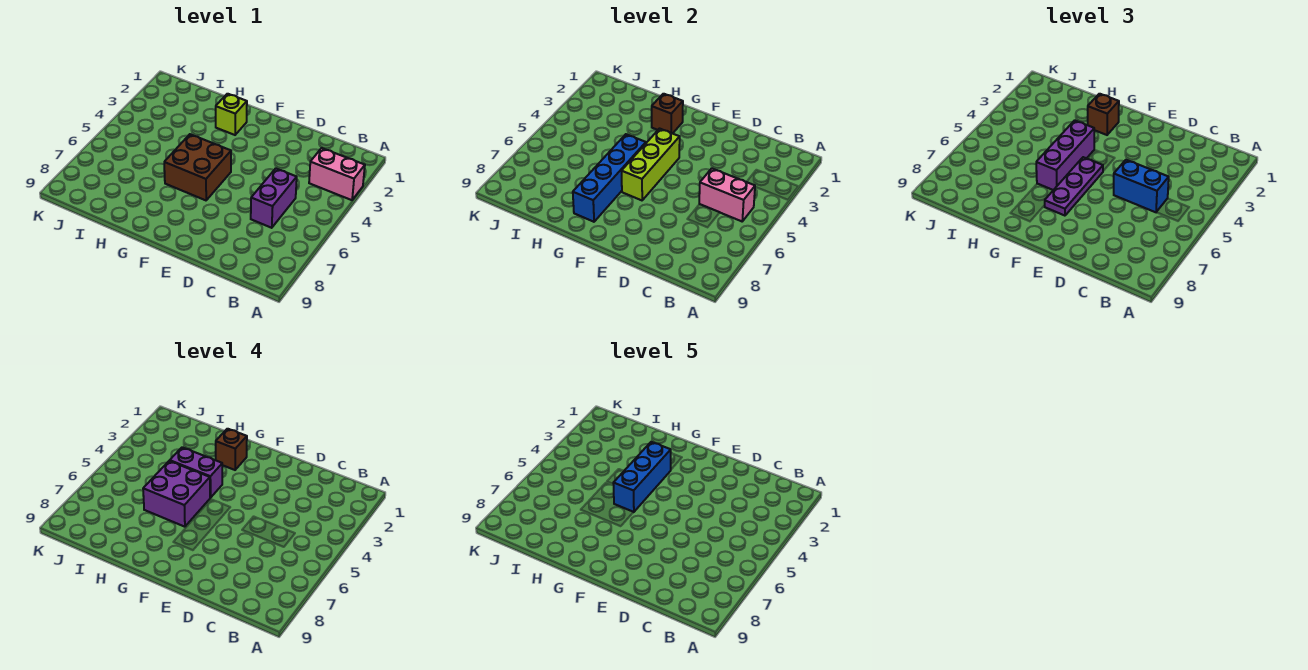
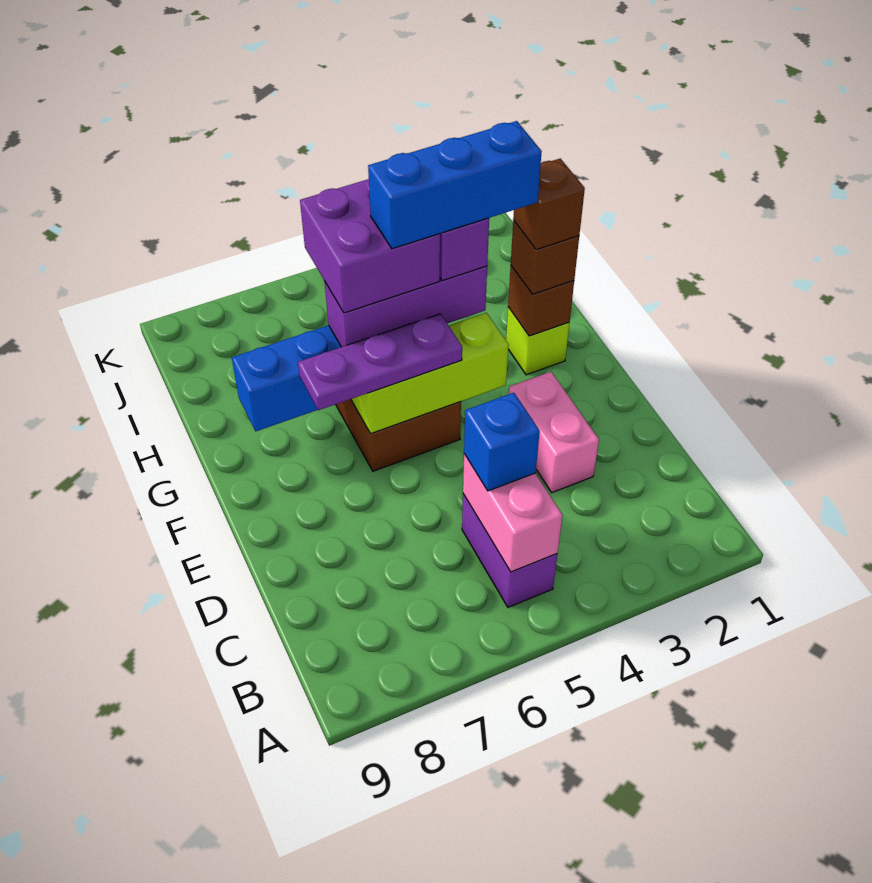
pink 1x2 brick [309,148,365,200] -> pink 1x2 brick moved to [509,372,599,493]
purple 1x2 brick [251,168,297,228] -> purple 1x2 brick turned to [462,494,557,607]
blue 1x2 brick [1114,160,1169,212] -> blue 1x1 brick [464,393,540,491]

